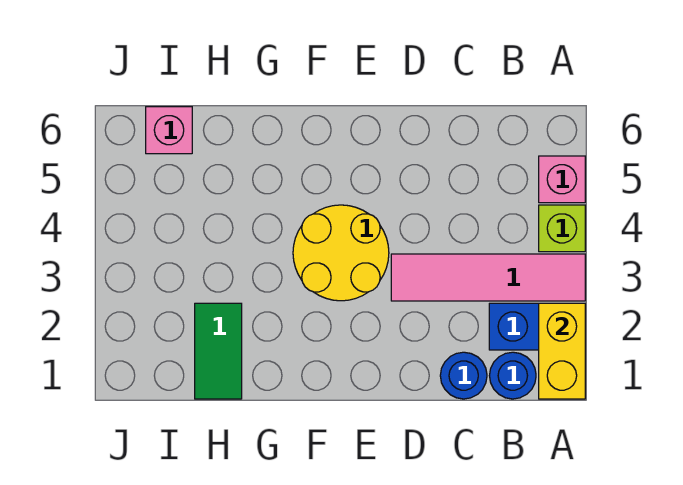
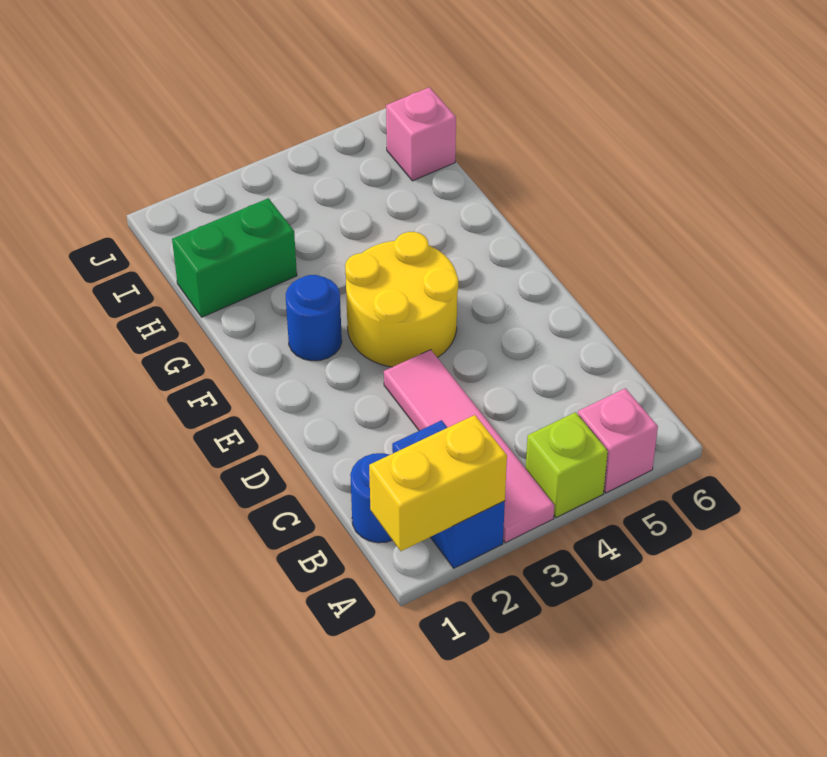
blue 1x1 round brick [440,352,487,399] -> blue 1x1 round brick moved to [286,275,342,361]
green 1x2 tile [195,303,242,399] -> green 1x2 brick [172,198,297,317]

